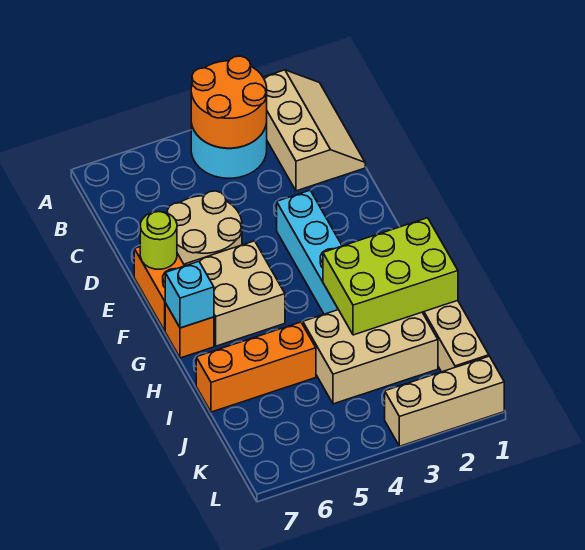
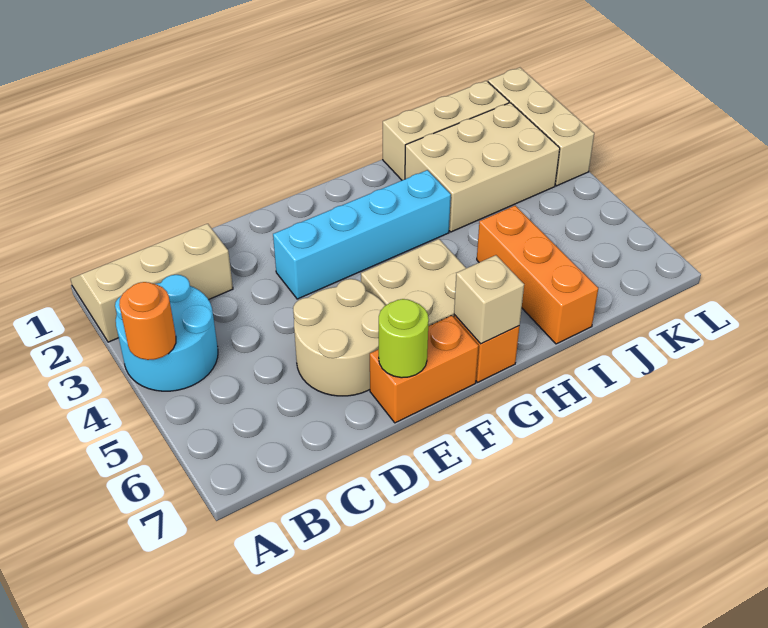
orange 2x2 round brick [191,56,267,148] -> orange 1x1 round brick [119,282,176,360]
cyan 1x1 brick [165,261,214,328] -> tan 1x1 brick [454,255,524,344]
lime 2x3 brick [323,218,458,335] -> none
tan 2x3 brick [303,310,438,404] -> tan 2x3 brick turned to [405,103,560,232]

